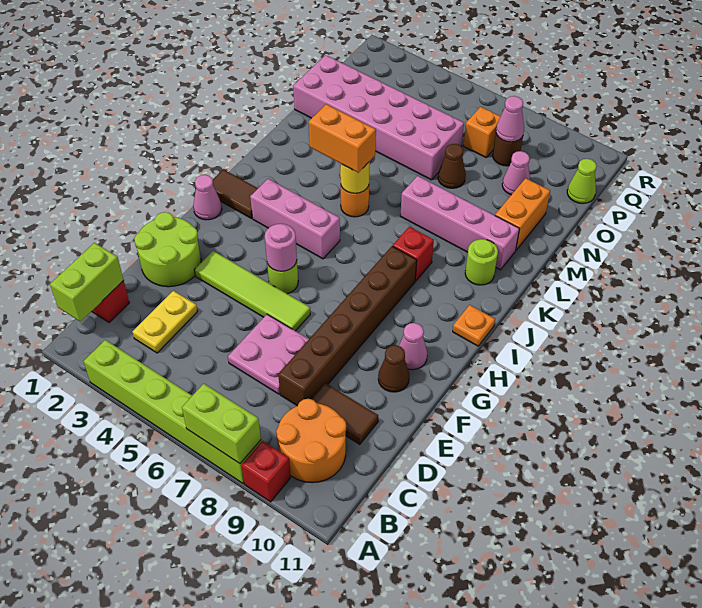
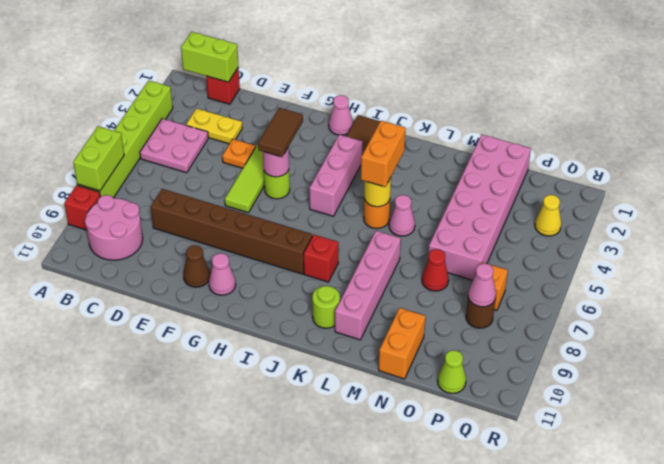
orange 2x2 round brick [276,399,346,483] -> pink 2x2 round brick [85,195,143,260]
pink 2x2 plate [228,314,309,394] -> pink 2x2 plate moved to [140,119,208,173]
brown 1x2 tile [312,383,378,444] -> brown 1x2 tile moved to [258,108,303,157]
lime 2x2 round brick [134,212,201,287] -> none
orange 1x1 plate [453,305,495,346] -> orange 1x1 plate moved to [222,139,255,168]
orange 1x2 brick [495,178,550,250] -> orange 1x2 brick turned to [379,308,425,379]
brown 1x1 cone [438,144,466,188] -> red 1x1 cone [422,249,449,291]
pink 1x1 cone [502,151,530,195] -> pink 1x1 cone moved to [389,195,415,236]
none -> yellow 1x1 cone [535,195,561,236]

